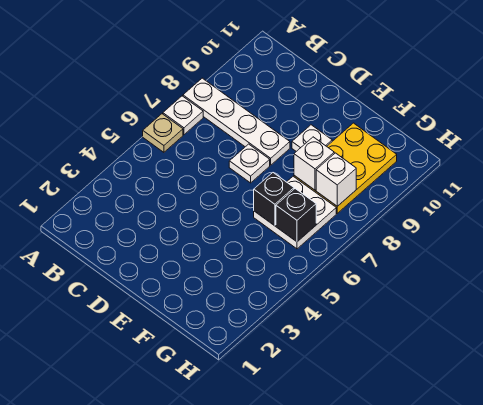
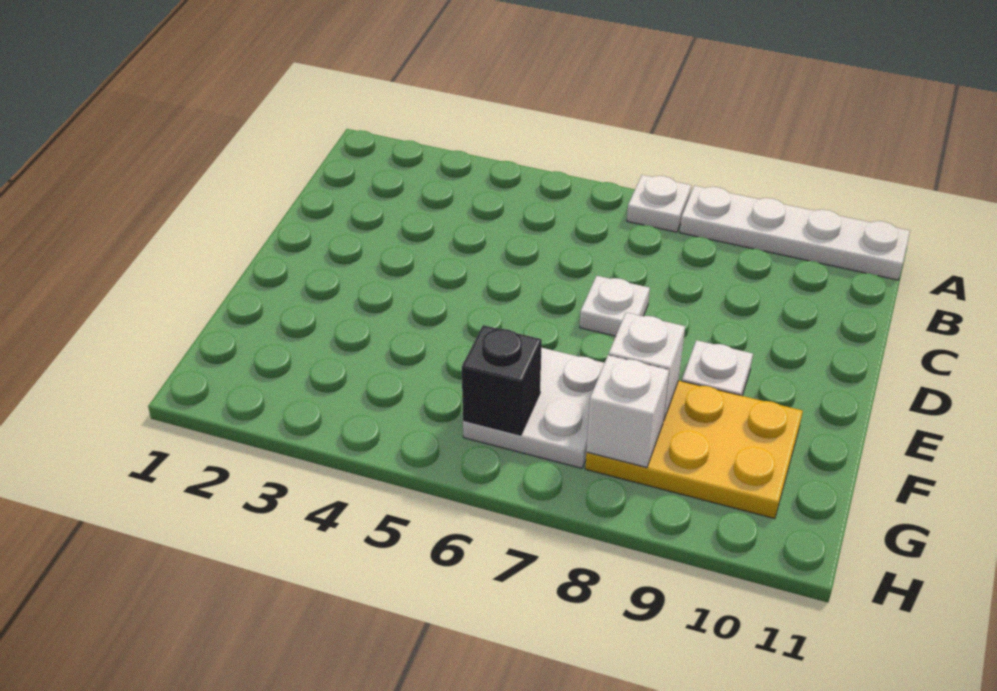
tan 1x1 plate [143,114,183,152] -> none
white 1x4 plate [183,78,290,165] -> white 1x4 plate turned to [680,186,910,280]
black 1x1 brick [254,173,294,226] -> none

